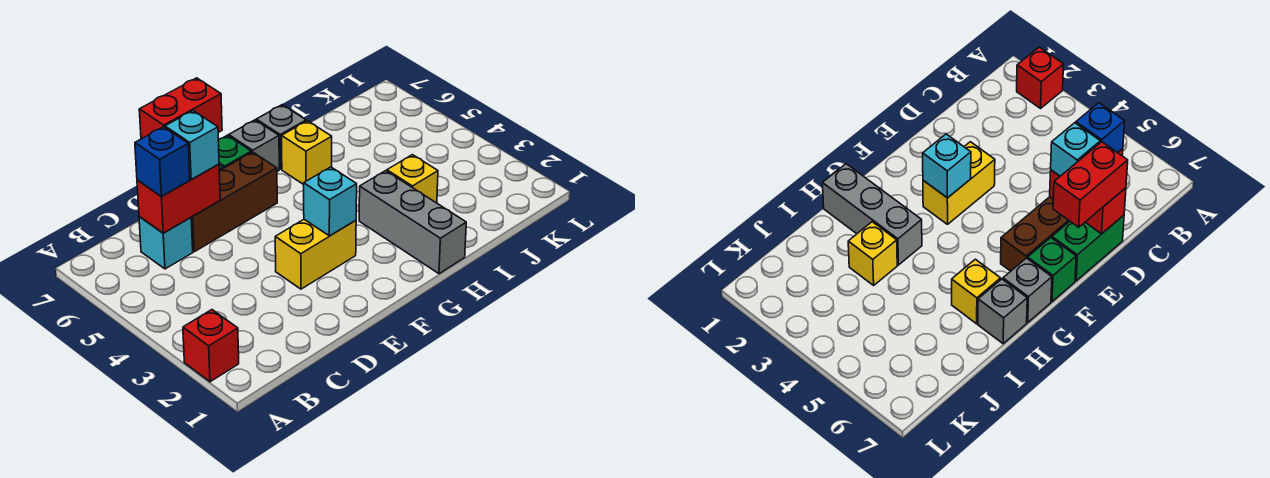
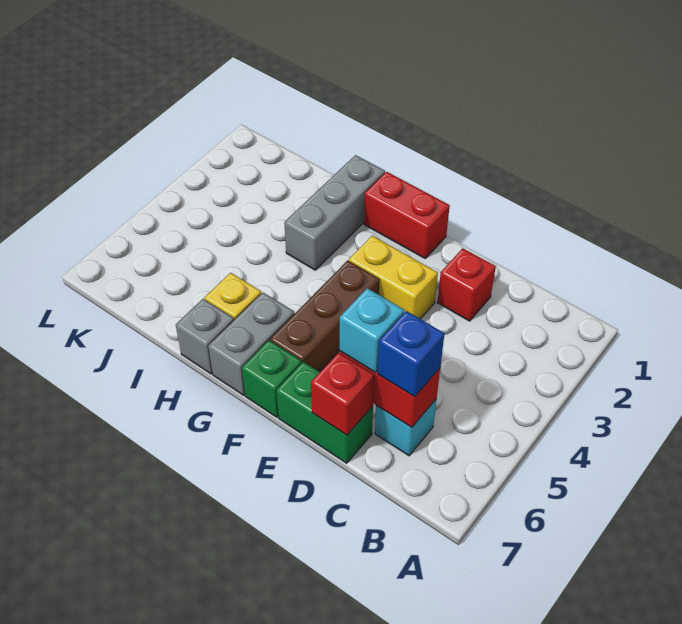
red 1x1 brick [183,310,239,382] -> red 1x1 brick moved to [437,248,496,321]
brown 1x3 brick [191,152,277,252] -> brown 1x3 brick turned to [270,260,380,372]
red 1x2 brick [139,78,222,139] -> red 1x2 brick moved to [364,172,450,258]
cyan 1x1 brick [304,167,357,236] -> none
grey 1x1 brick [229,120,279,171] -> grey 1x2 brick [208,293,295,395]
yellow 1x1 brick [387,155,438,203] -> none

